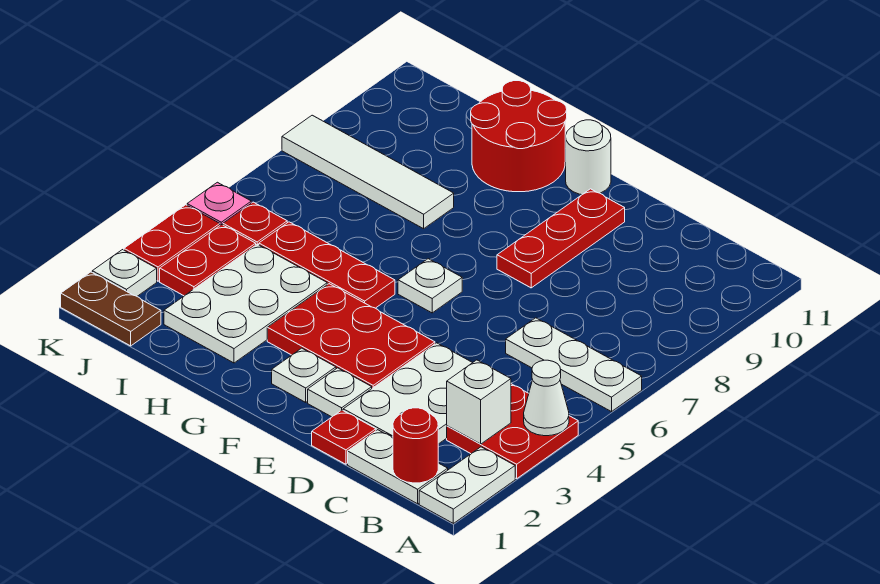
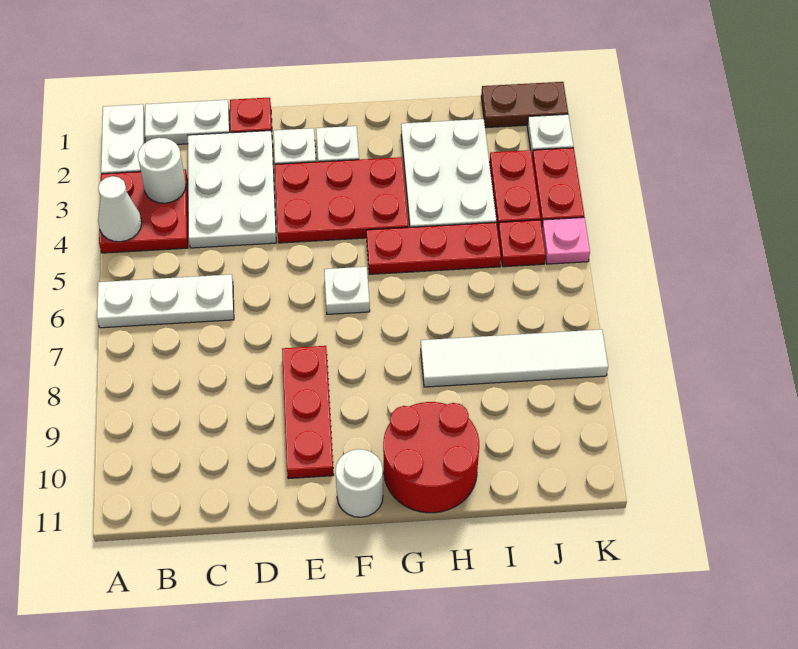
red 1x1 round brick [393,408,438,483] -> none
white 1x1 brick [447,360,511,444] -> white 1x1 round brick [138,138,186,203]

